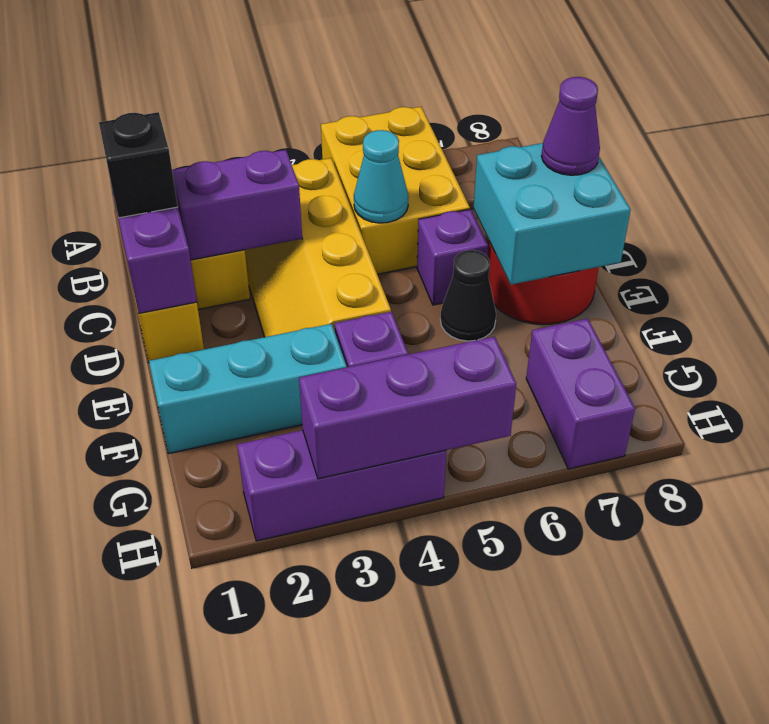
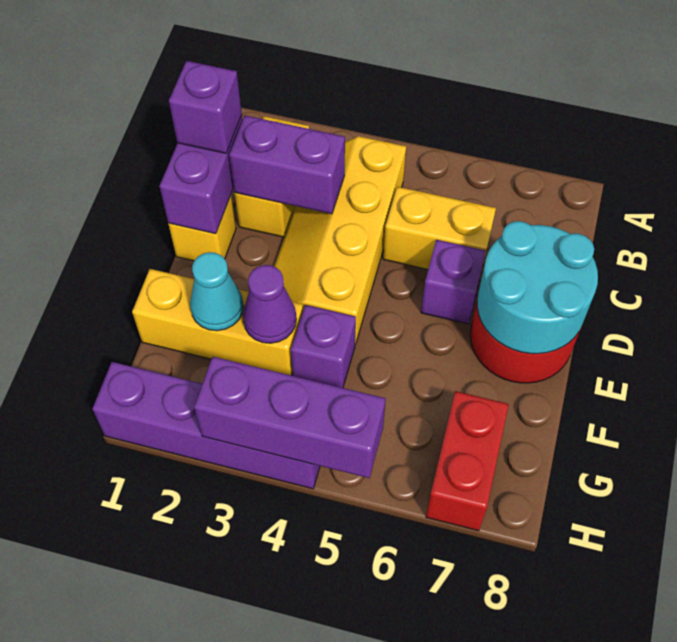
yellow 2x3 brick [321,107,470,274] -> yellow 1x2 brick [383,187,496,269]
black 1x1 brick [99,112,178,218] -> purple 1x1 brick [169,61,242,153]
cyan 1x1 cone [354,130,409,223] -> cyan 1x1 cone moved to [190,252,244,331]
cyan 2x2 brick [474,143,631,285] -> cyan 2x2 round brick [477,221,598,354]
purple 1x1 cone [541,77,600,175] -> purple 1x1 cone moved to [243,265,296,343]
black 1x1 cone [440,250,496,341] -> none
cyan 1x3 brick [149,324,347,454] -> yellow 1x3 brick [132,269,303,375]
purple 1x2 brick [526,319,635,469] -> red 1x2 brick [426,391,509,531]
purple 1x3 brick [237,430,446,541] -> purple 1x4 brick [92,362,320,489]

